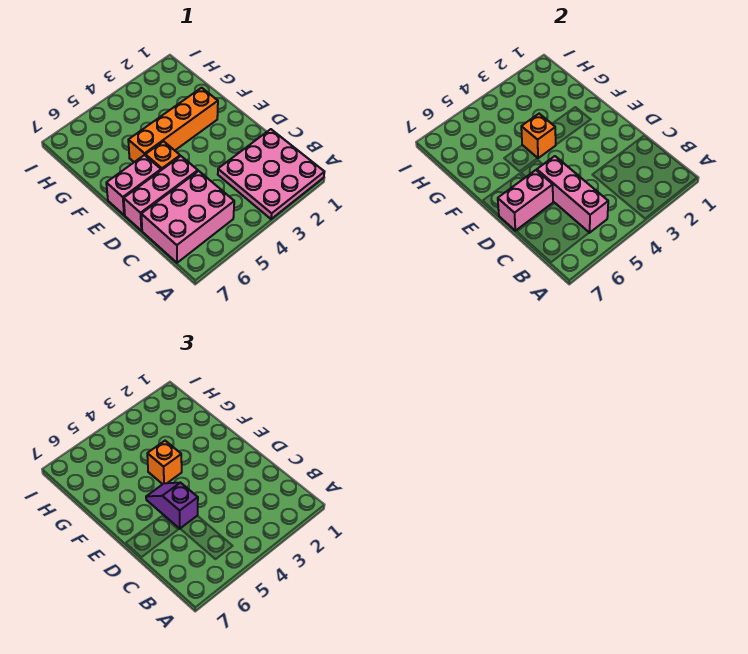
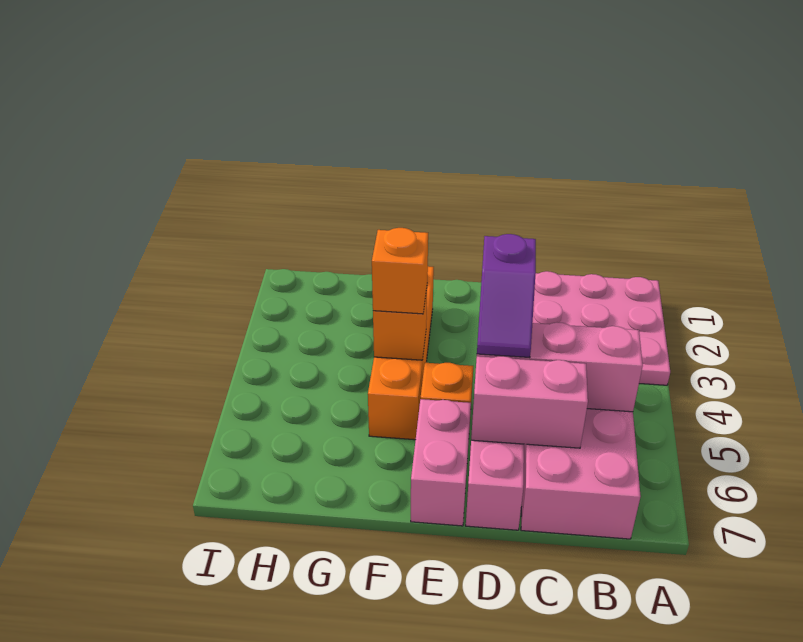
purple 1x2 slope [146,483,198,529] -> purple 1x2 slope turned to [477,234,536,358]
pink 1x2 brick [498,170,553,231] -> pink 1x2 brick turned to [471,356,588,448]

